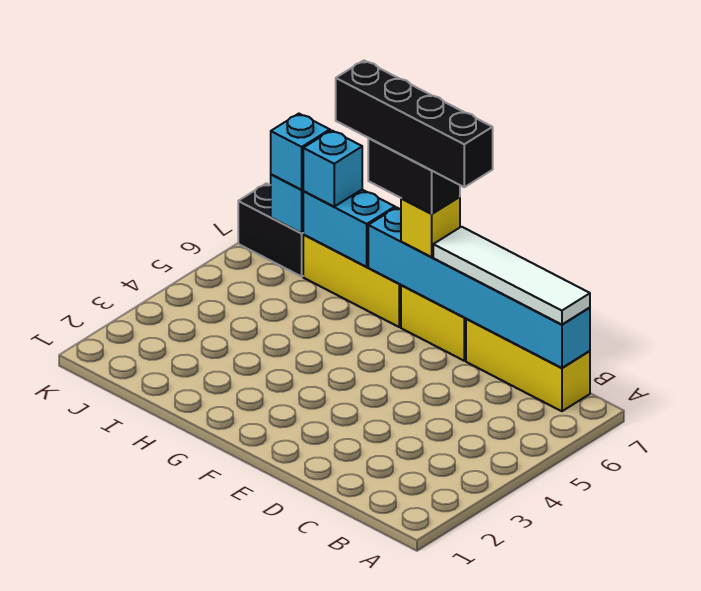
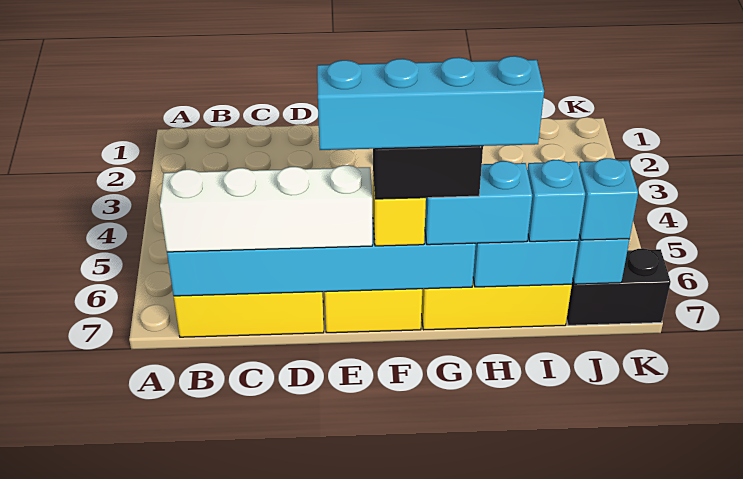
white 1x4 tile [433,227,590,325] -> white 1x4 brick [160,165,372,252]
black 1x4 brick [336,61,493,187] -> cyan 1x4 brick [317,56,544,150]
none -> cyan 1x2 brick [425,161,532,245]

